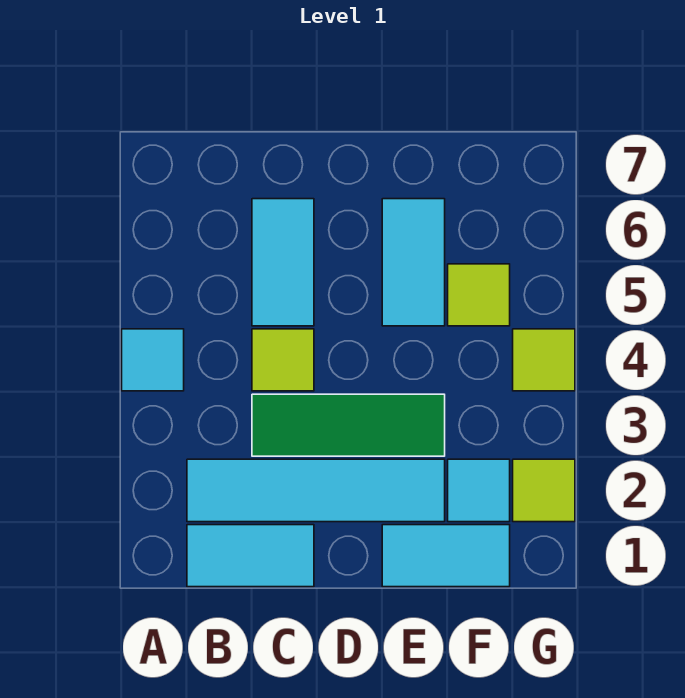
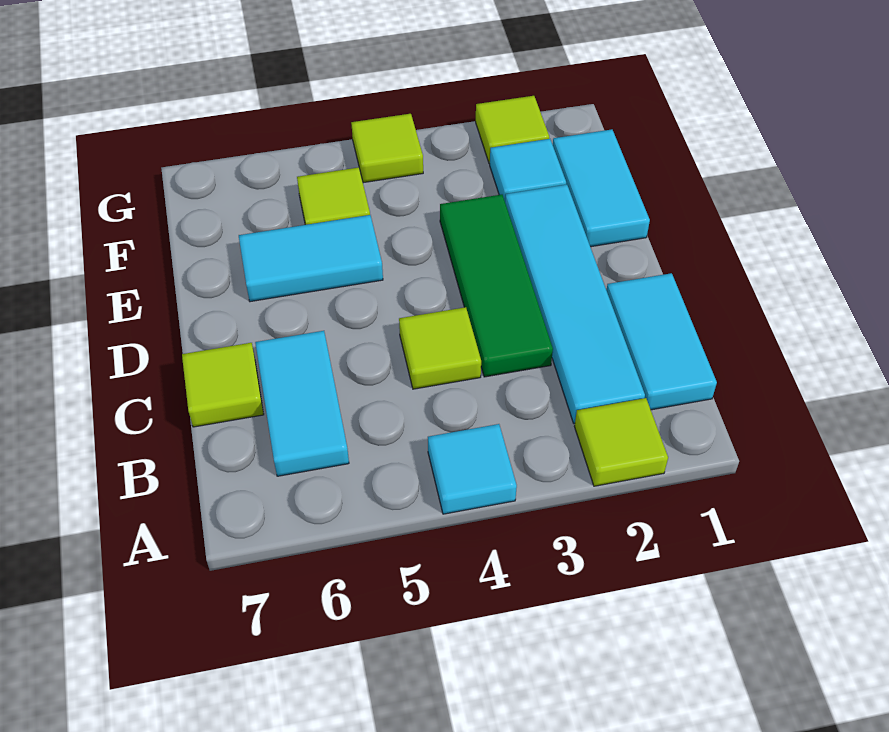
none -> lime 1x1 tile [574,398,668,486]
cyan 1x2 tile [252,199,314,326] -> cyan 1x2 tile turned to [255,331,349,476]
none -> lime 1x1 tile [182,343,264,427]

